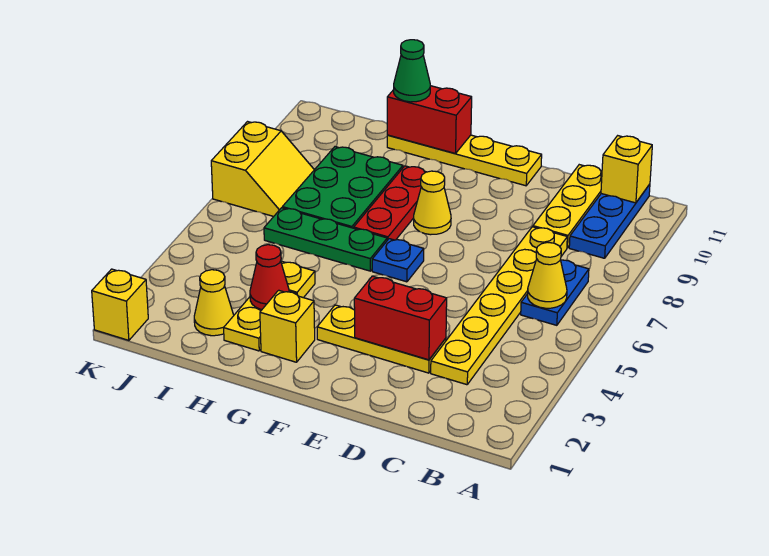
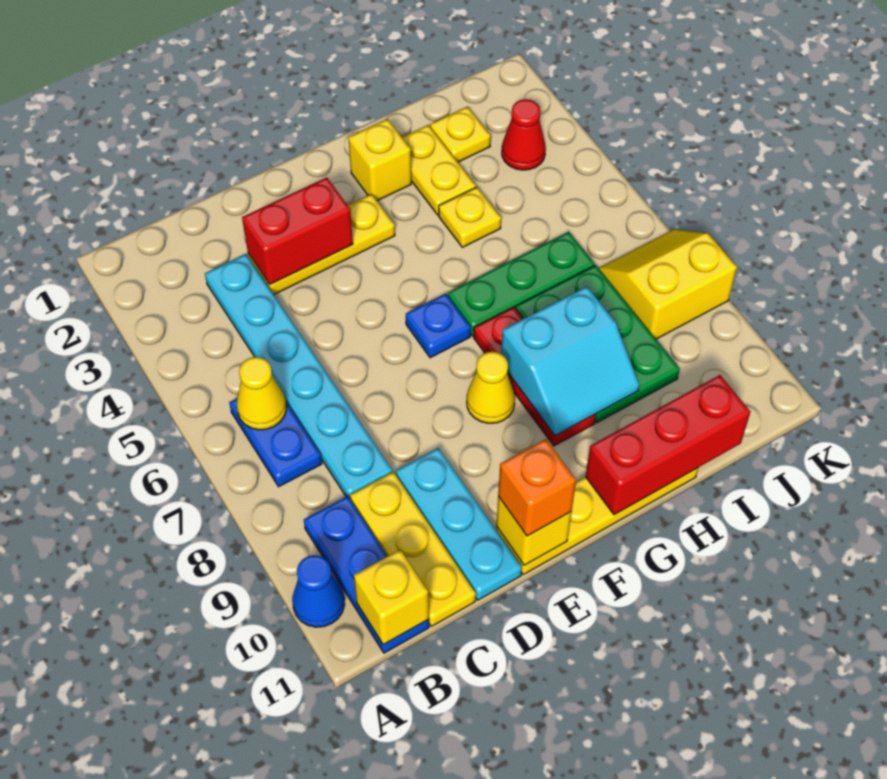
none -> blue 1x1 cone [292,555,345,627]
yellow 1x6 plate [431,227,567,385] -> cyan 1x6 plate [205,254,392,498]
none -> cyan 1x3 plate [396,448,522,600]
none -> orange 1x1 brick [498,439,576,536]
none -> cyan 2x2 slope [501,286,639,436]
red 1x2 brick [387,86,472,153] -> red 1x3 brick [586,375,750,515]
red 1x1 cone [250,245,289,310] -> red 1x1 cone moved to [502,99,546,170]
green 1x1 cone [394,40,430,102] -> none
yellow 1x1 cone [194,270,234,336] -> yellow 1x1 plate [430,107,491,162]
yellow 2x2 slope [211,122,314,216] -> yellow 2x2 slope turned to [599,229,737,339]
yellow 1x1 brick [92,269,148,340] -> yellow 1x1 brick moved to [496,497,571,565]

